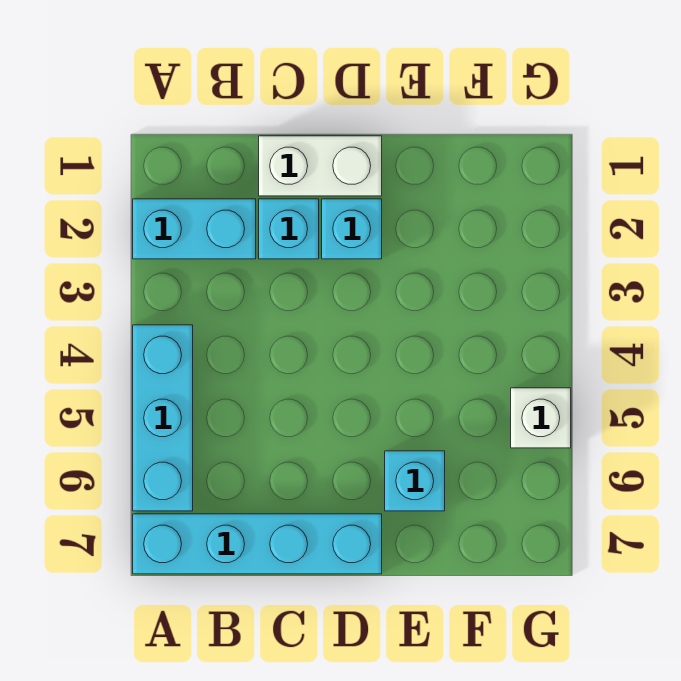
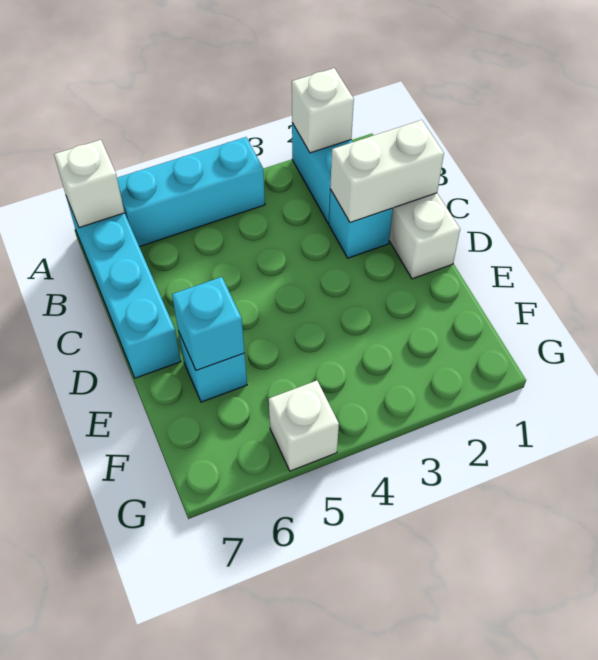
none -> white 1x1 brick [292,68,354,153]
none -> white 1x1 brick [54,140,125,228]
none -> white 1x2 brick [330,120,444,223]
cyan 1x1 brick [322,199,382,259] -> cyan 1x1 brick moved to [172,277,245,371]

